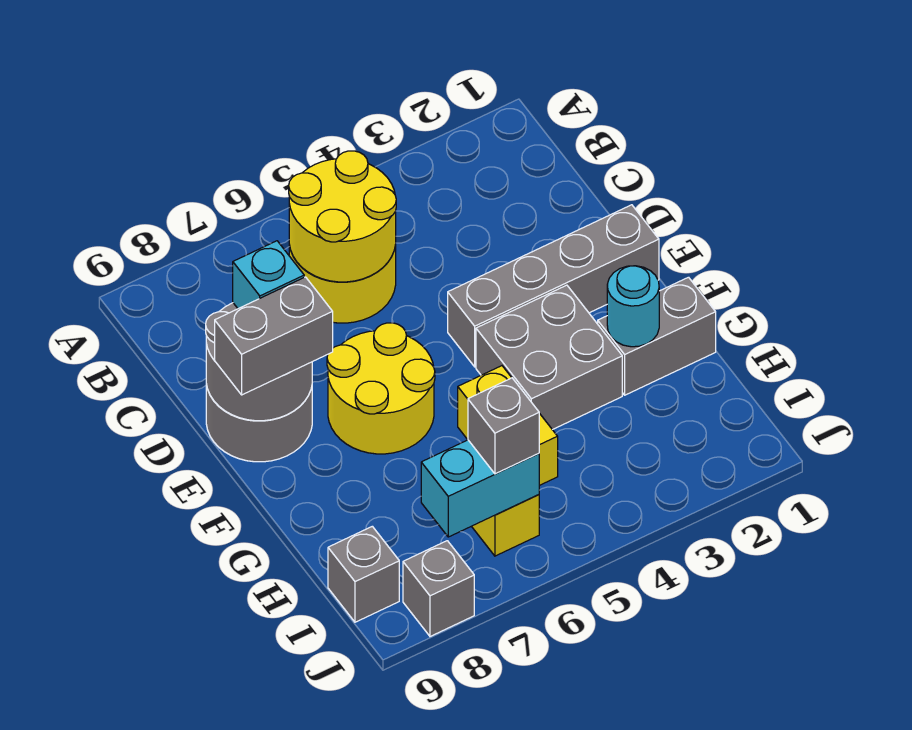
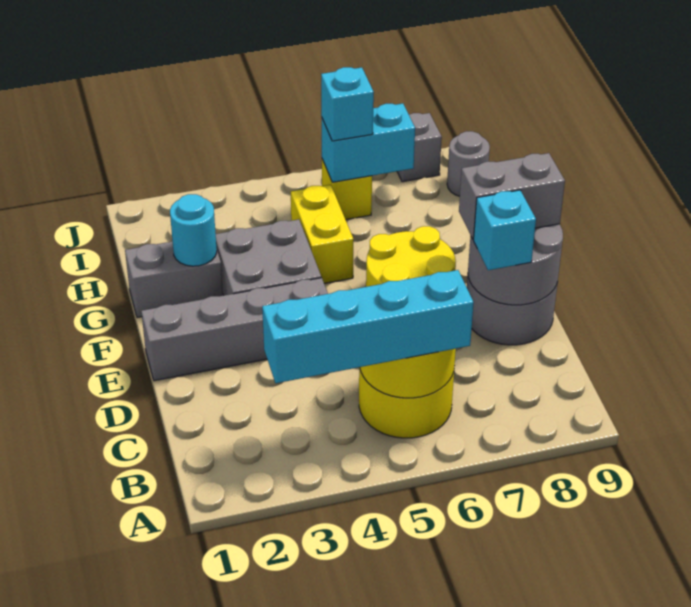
none -> cyan 1x4 brick [262,270,474,383]
grey 1x1 brick [468,378,539,474] -> cyan 1x1 brick [321,67,374,141]
grey 1x1 brick [328,526,399,622] -> grey 1x1 round brick [447,131,490,196]

